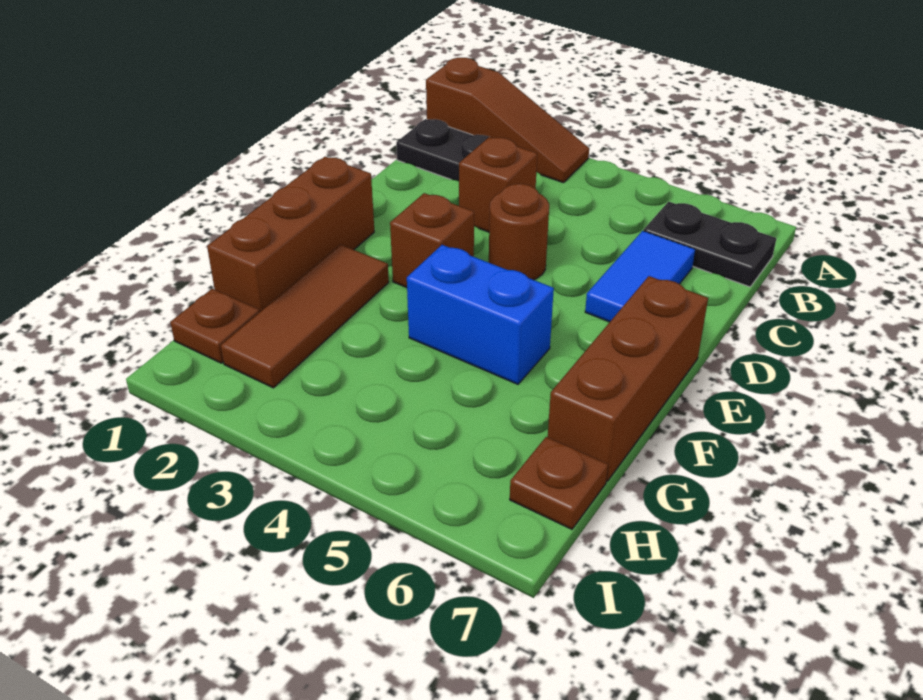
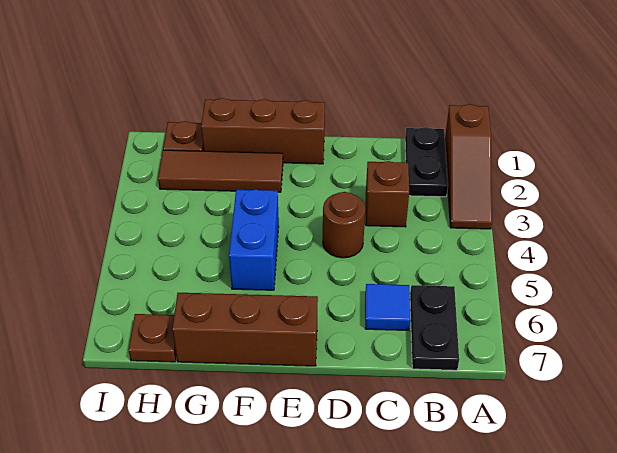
blue 1x2 tile [585,231,695,322] -> blue 1x1 tile [365,284,410,330]
brown 1x1 brick [390,193,474,288] -> none

